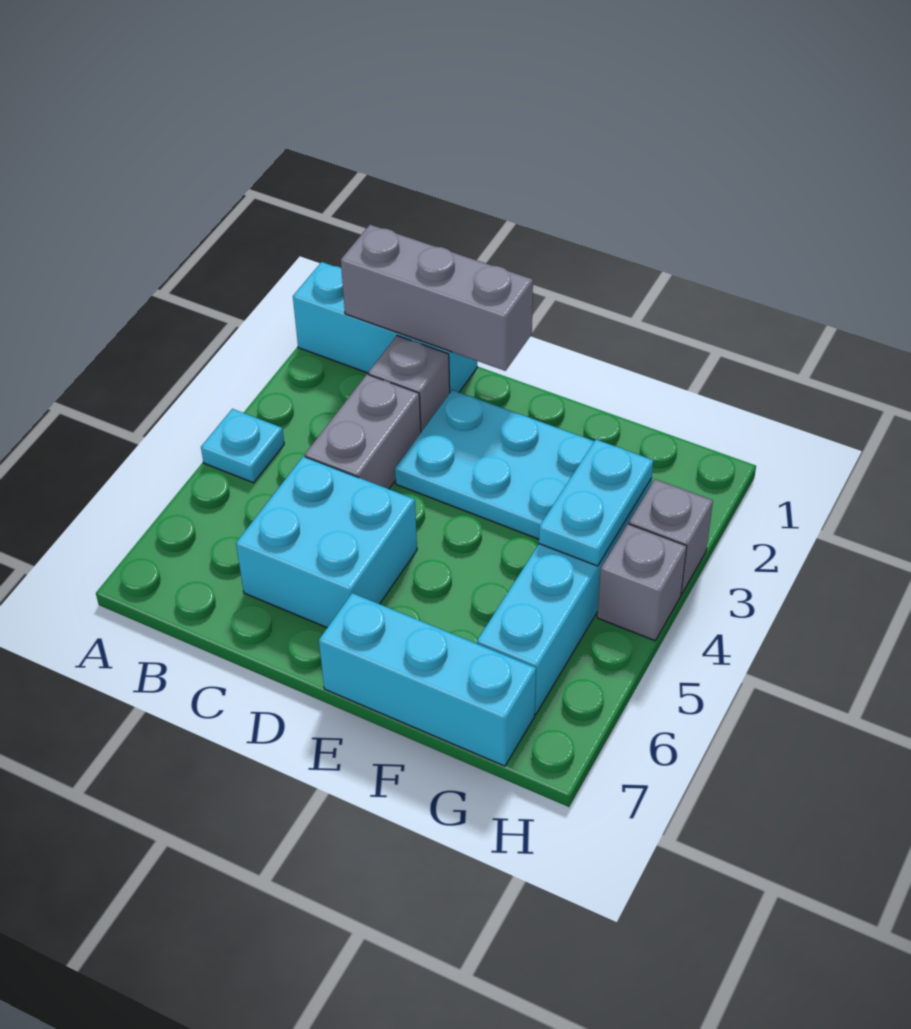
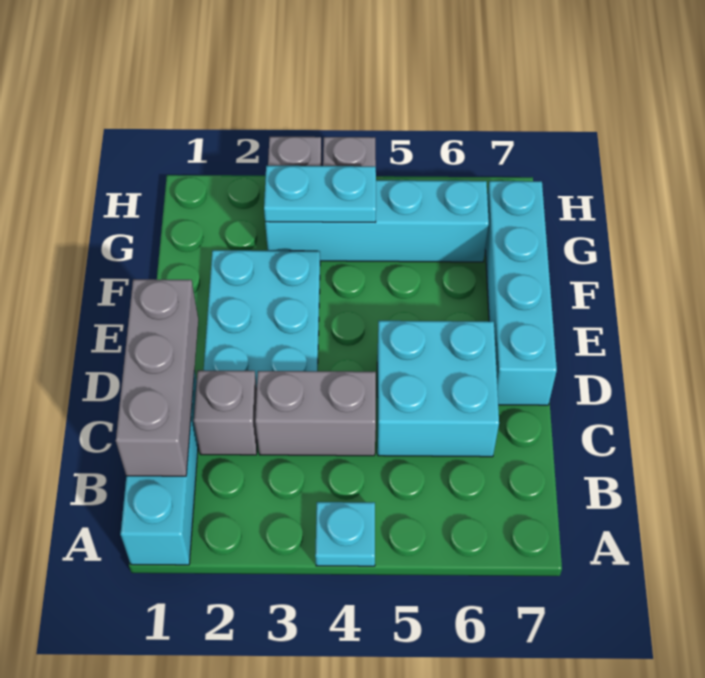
cyan 1x3 brick [319,593,536,766] -> cyan 1x4 brick [485,181,557,405]

